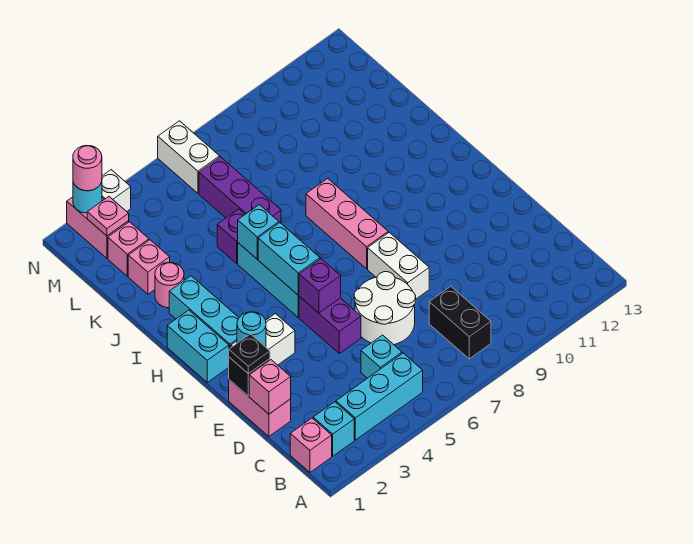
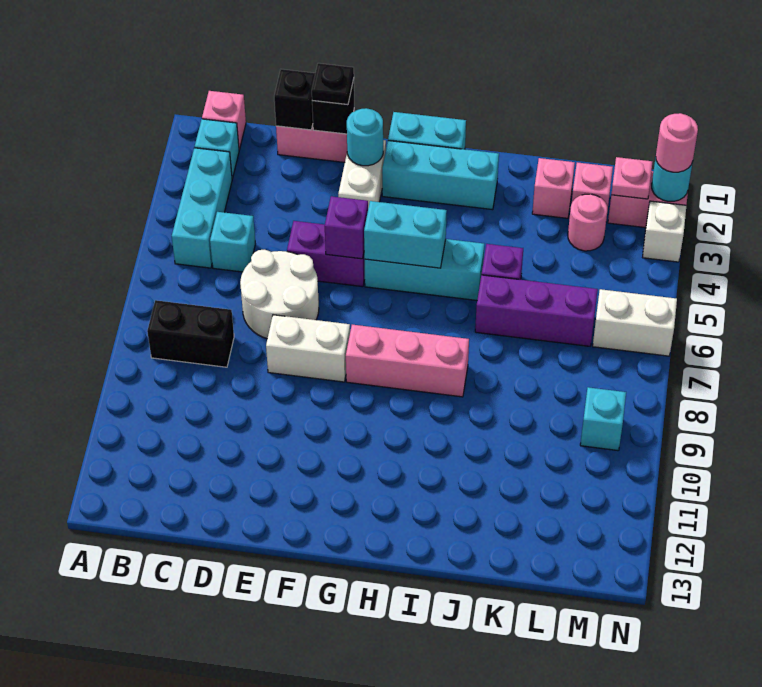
pink 1x1 brick [249,360,291,414] -> black 1x1 brick [274,69,315,130]
cyan 1x1 brick [238,205,279,259] -> cyan 1x1 brick moved to [580,387,626,451]
pink 1x1 round brick [155,263,184,308] -> pink 1x1 round brick moved to [568,194,607,251]

